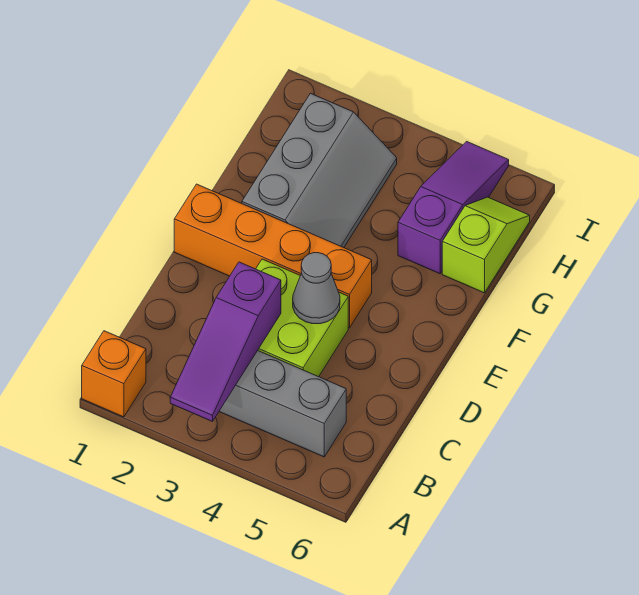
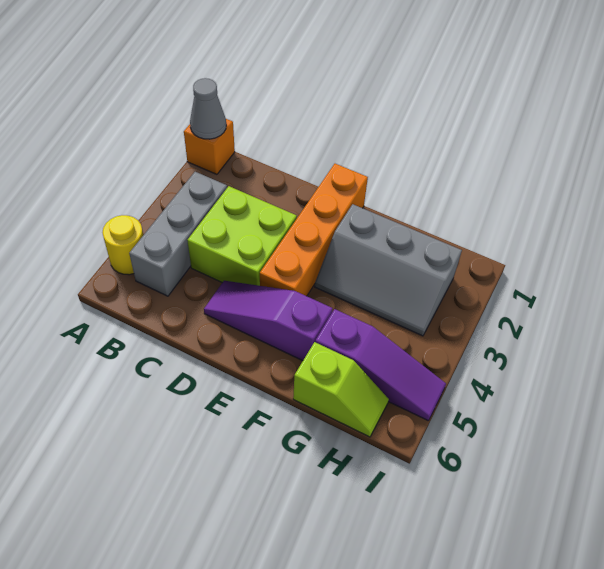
purple 1x3 slope [170,262,281,421] -> purple 1x3 slope moved to [204,281,333,361]
none -> yellow 1x1 round brick [102,215,143,275]
grey 1x1 cone [293,253,340,324] -> grey 1x1 cone moved to [190,78,226,139]

